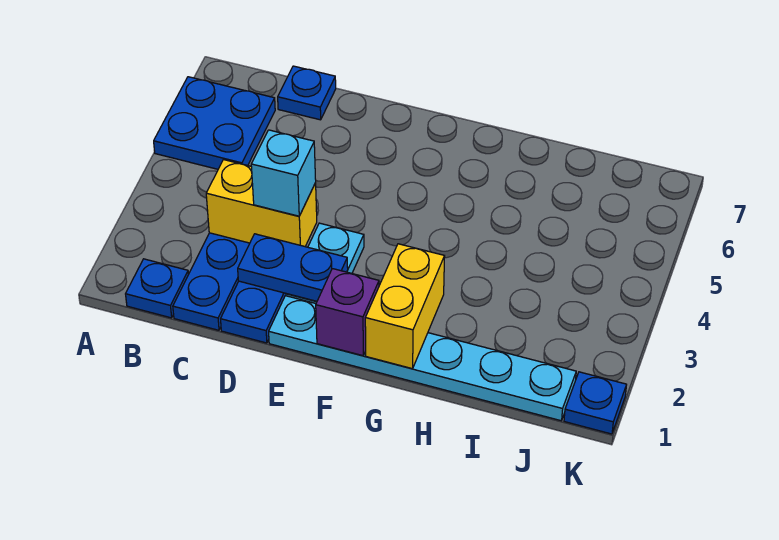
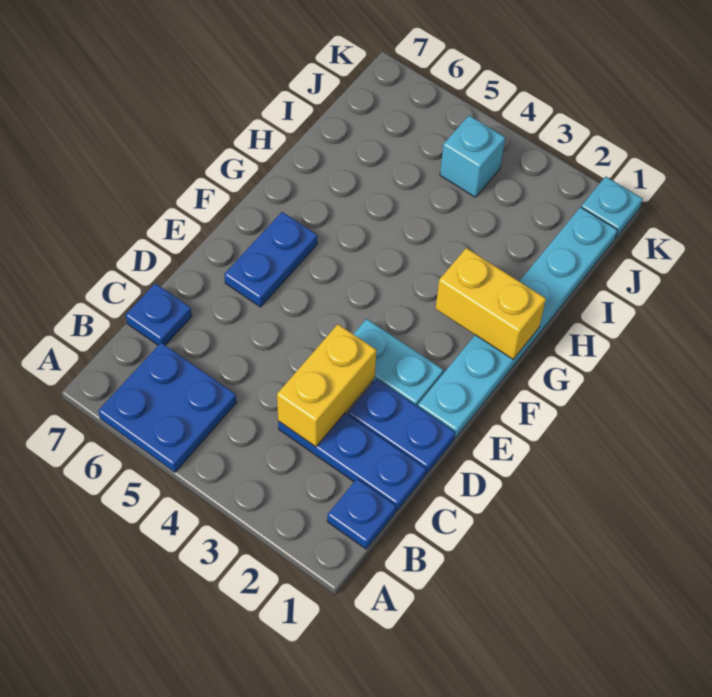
blue 1x2 plate [238,234,348,301] -> blue 1x2 plate moved to [224,212,317,307]
cyan 1x1 brick [251,130,316,216] -> cyan 1x1 brick moved to [440,115,505,197]
purple 1x1 brick [316,269,379,356] -> none
blue 1x1 plate [564,372,627,434] -> cyan 1x1 plate [581,177,643,237]

